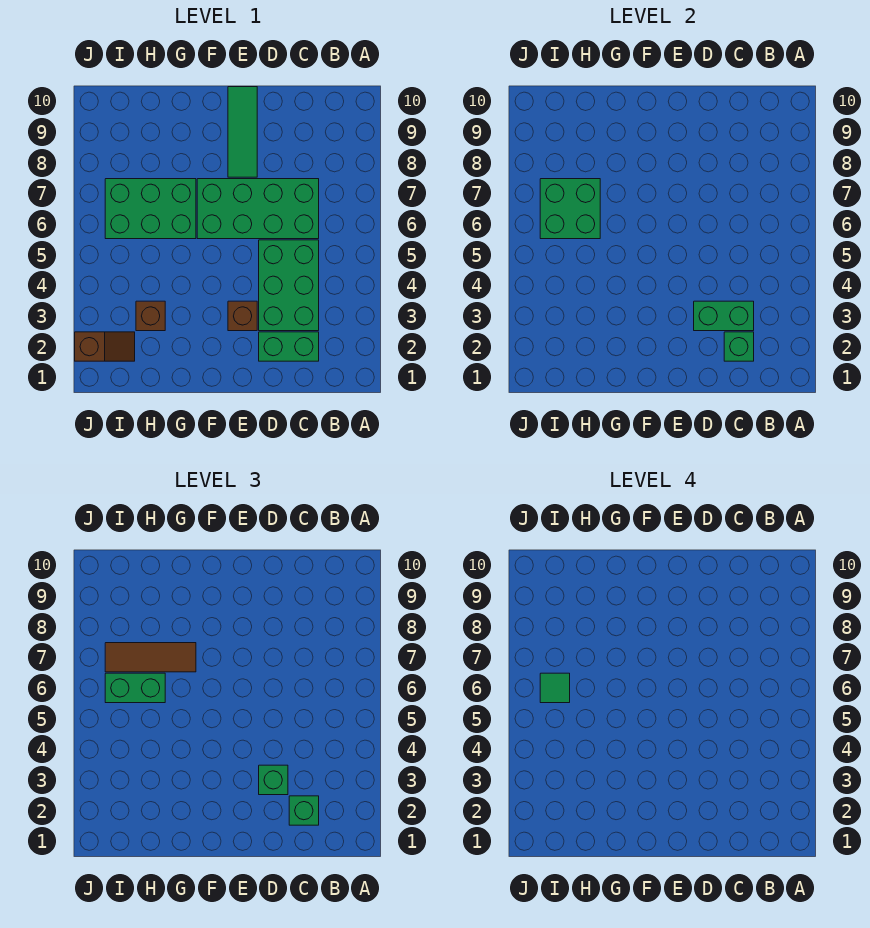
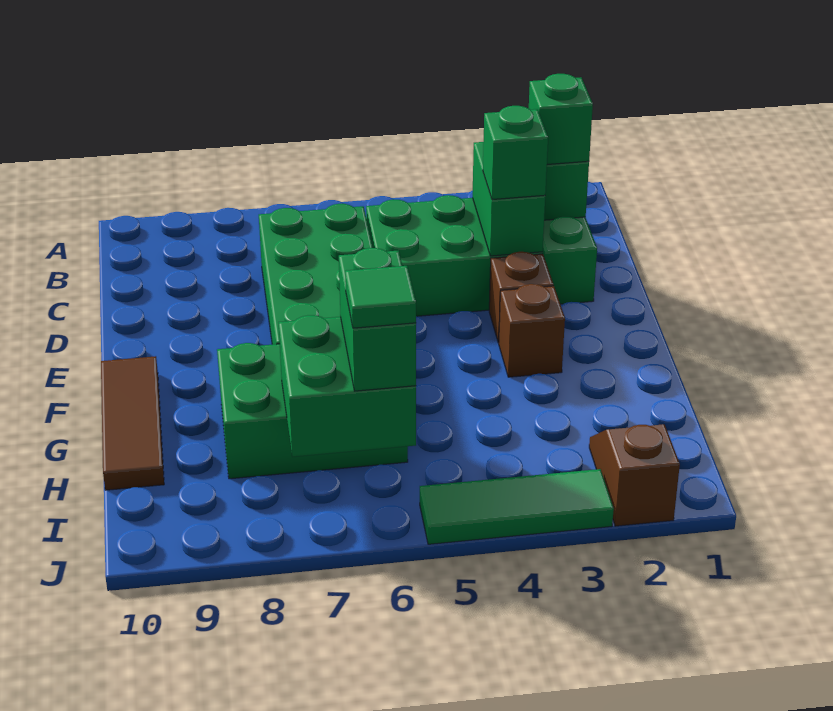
green 1x3 tile [228,87,257,177] -> green 1x3 tile moved to [420,469,614,544]
green 2x3 brick [105,179,196,239] -> green 2x3 brick turned to [217,343,408,479]
brown 1x3 tile [105,643,196,672] -> brown 1x3 tile moved to [101,356,164,490]
brown 1x1 brick [136,301,165,331] -> brown 1x1 brick moved to [499,284,565,377]

